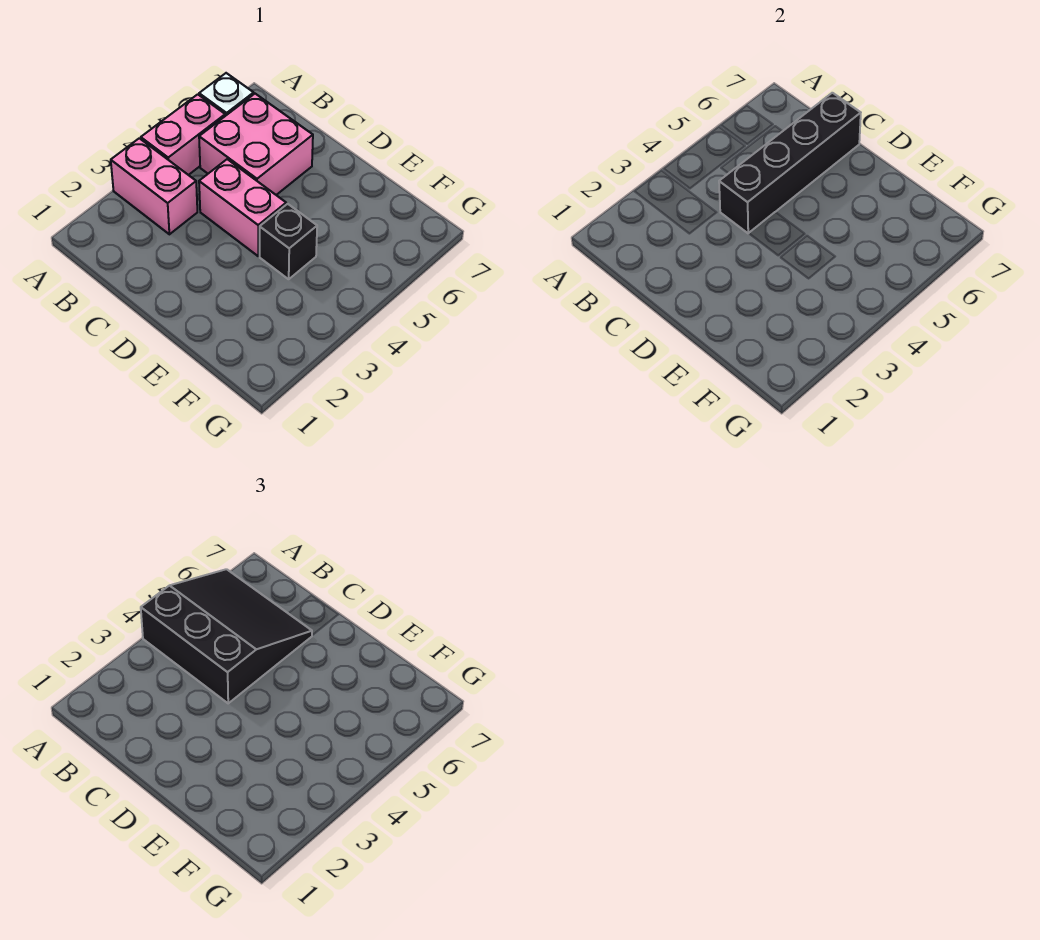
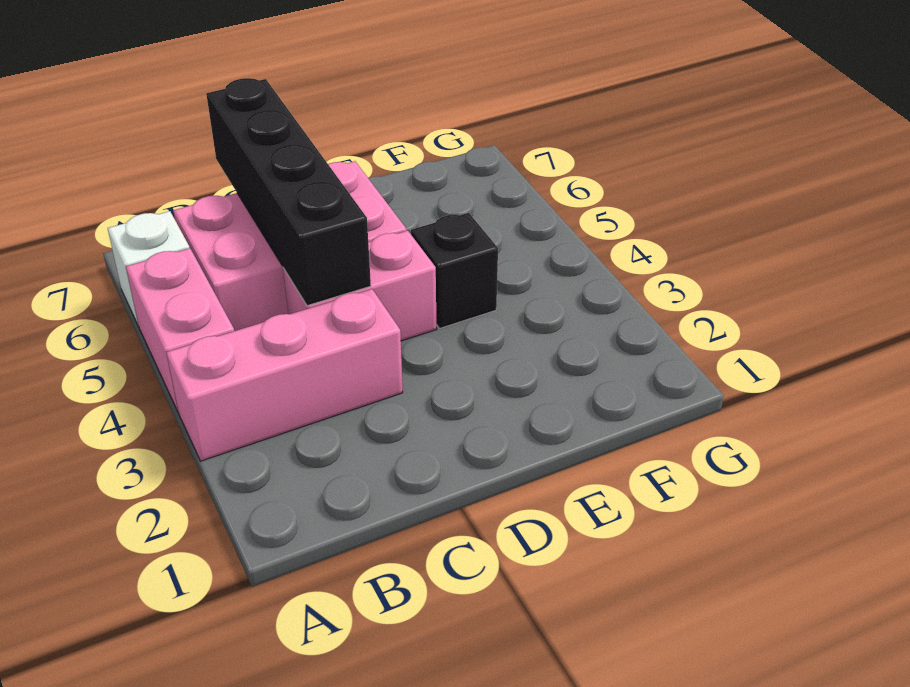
pink 1x2 brick [111,138,197,234] -> pink 1x3 brick [166,289,403,461]
black 3x3 slope [141,569,312,703] -> none
pink 2x2 brick [199,94,313,195] -> pink 2x3 brick [173,161,407,331]

